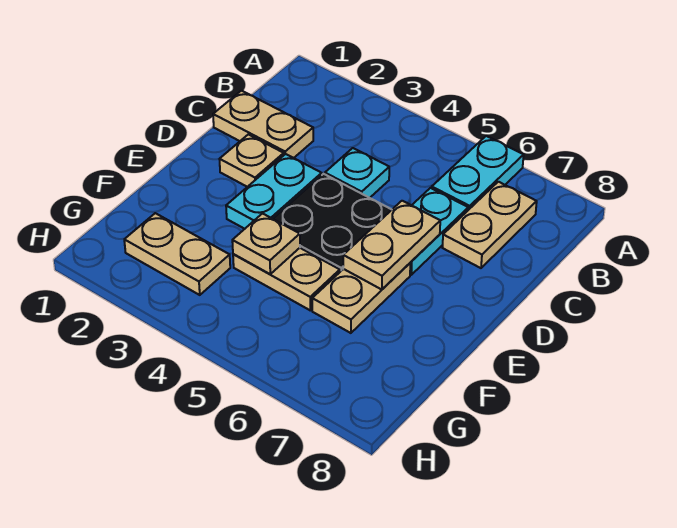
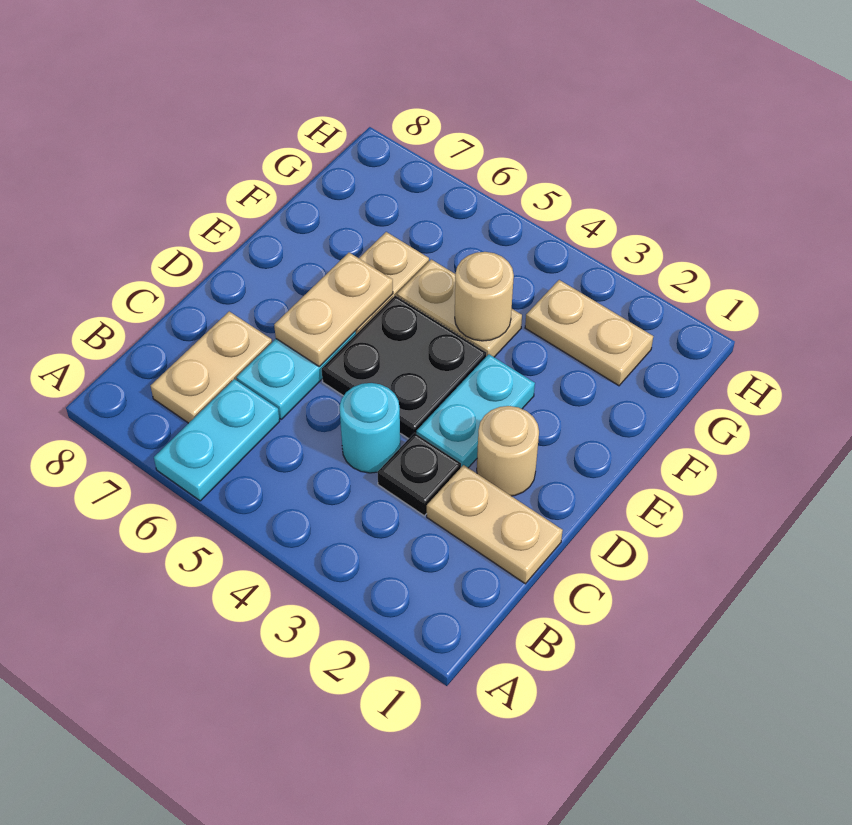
none -> black 1x1 plate [378,433,461,516]
cyan 1x1 plate [325,148,389,198] -> cyan 1x1 round brick [339,383,400,473]
tan 1x1 plate [219,134,284,187] -> tan 1x1 round brick [477,406,539,496]
tan 1x1 plate [232,214,300,274] -> tan 1x1 round brick [455,252,514,341]

